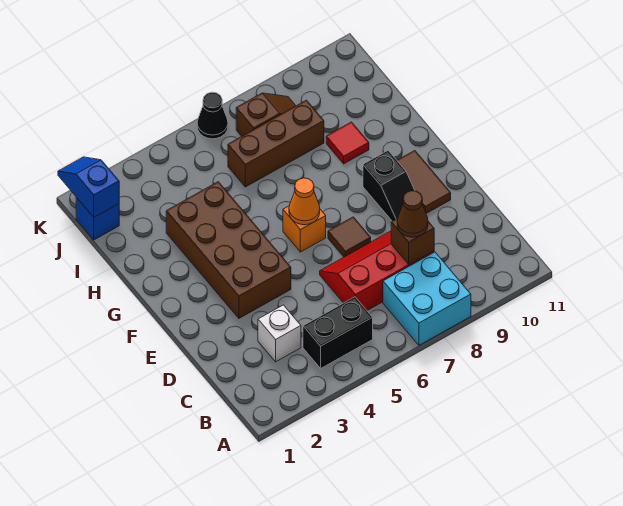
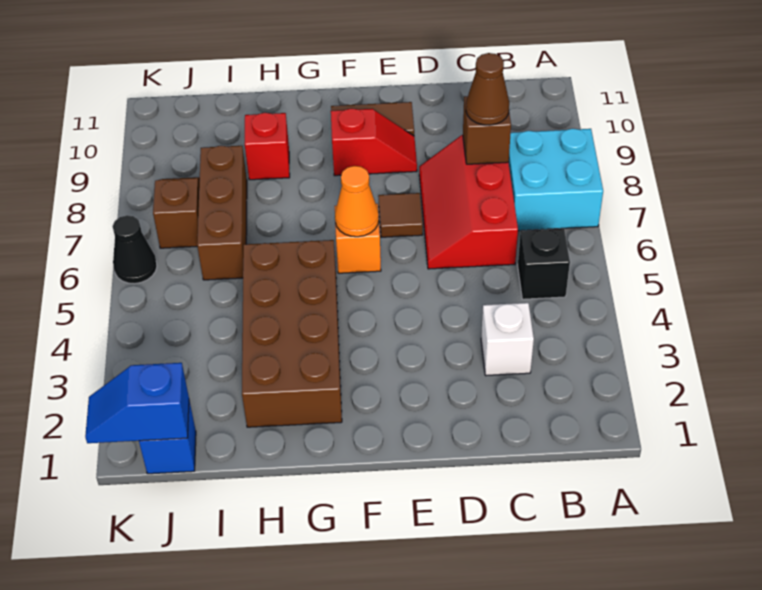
black 1x2 brick [303,297,373,368] -> black 1x1 brick [518,229,570,299]
brown 2x4 brick [166,182,291,318] -> brown 2x4 brick turned to [242,240,342,427]
black 1x2 slope [363,151,415,221] -> red 1x2 slope [331,108,417,176]
red 1x1 tile [326,122,369,164] -> red 1x1 brick [245,113,290,180]

